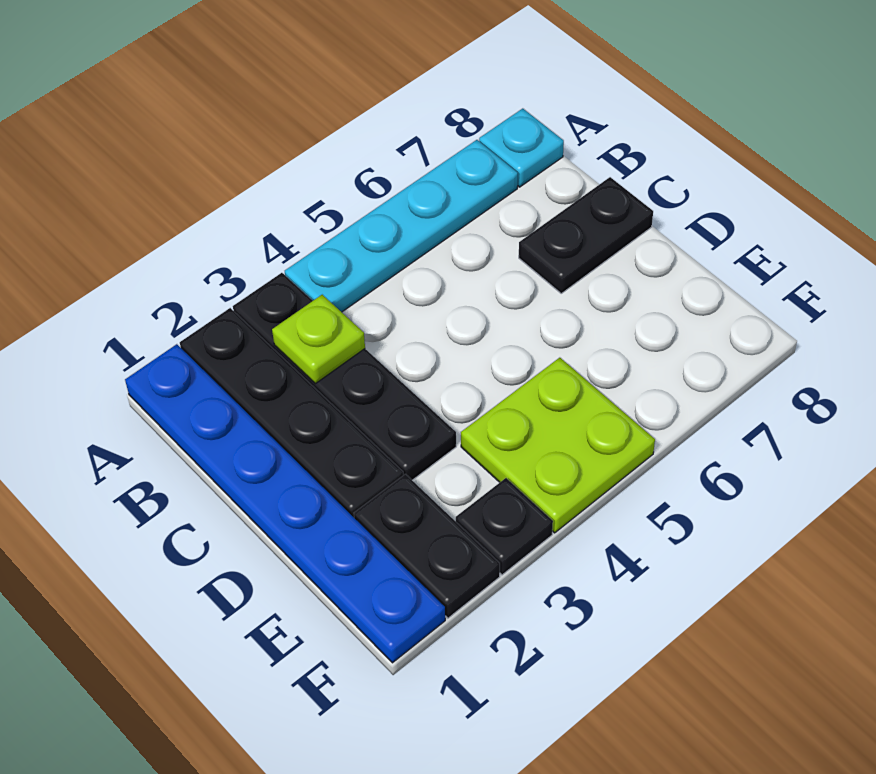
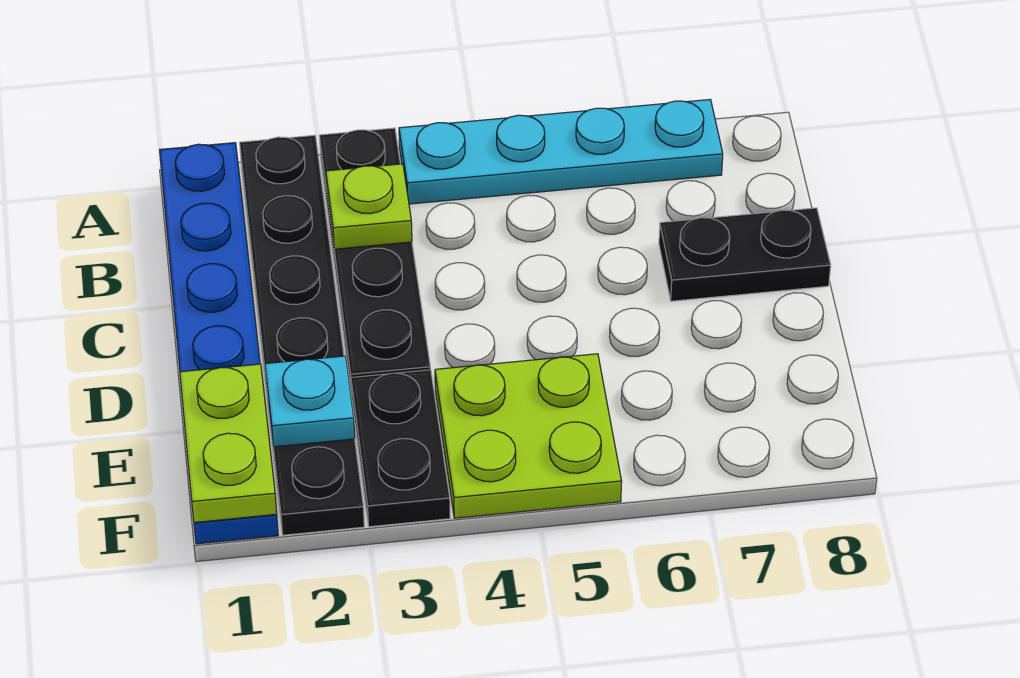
cyan 1x1 plate [479,109,564,187] -> cyan 1x1 plate moved to [265,356,355,447]
none -> lime 1x2 plate [180,364,277,523]
black 1x1 plate [456,478,553,575] -> black 1x2 plate [351,370,450,527]

